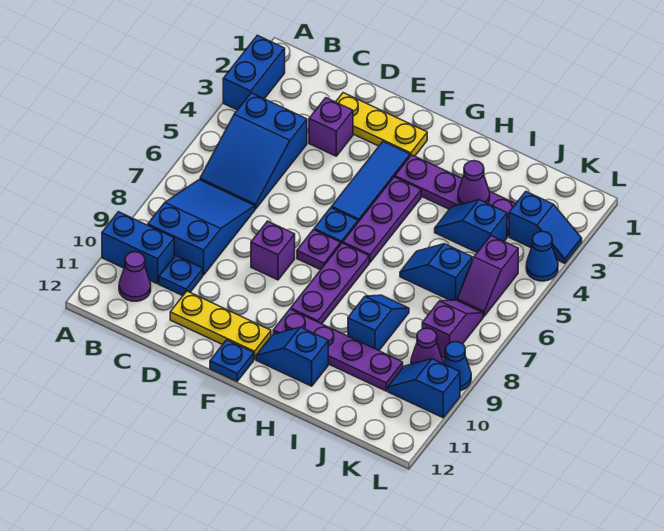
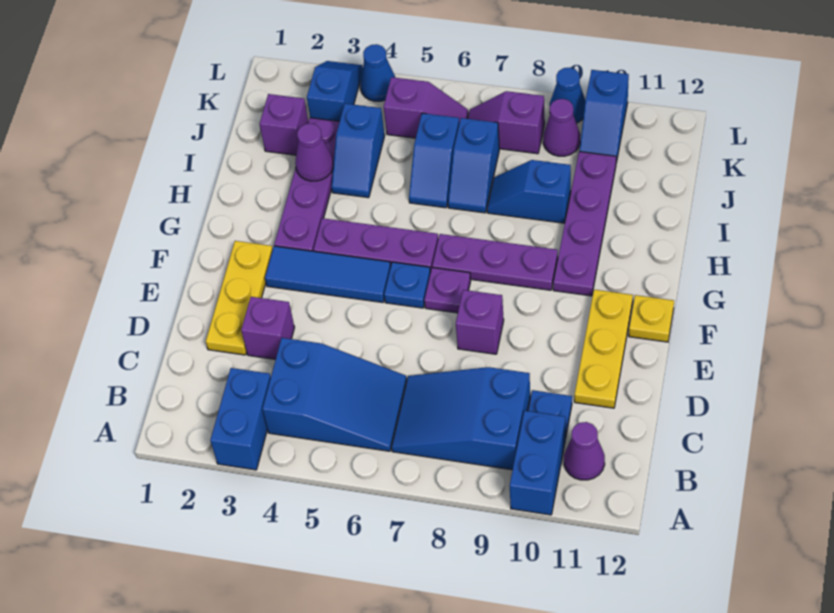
blue 1x2 brick [223,35,285,110] -> blue 1x2 brick turned to [210,368,271,470]
blue 1x1 plate [210,340,254,381] -> yellow 1x1 plate [629,295,674,342]
blue 1x2 slope [256,327,328,386] -> blue 1x2 slope moved to [448,118,499,213]
none -> purple 1x1 brick [260,94,308,155]

